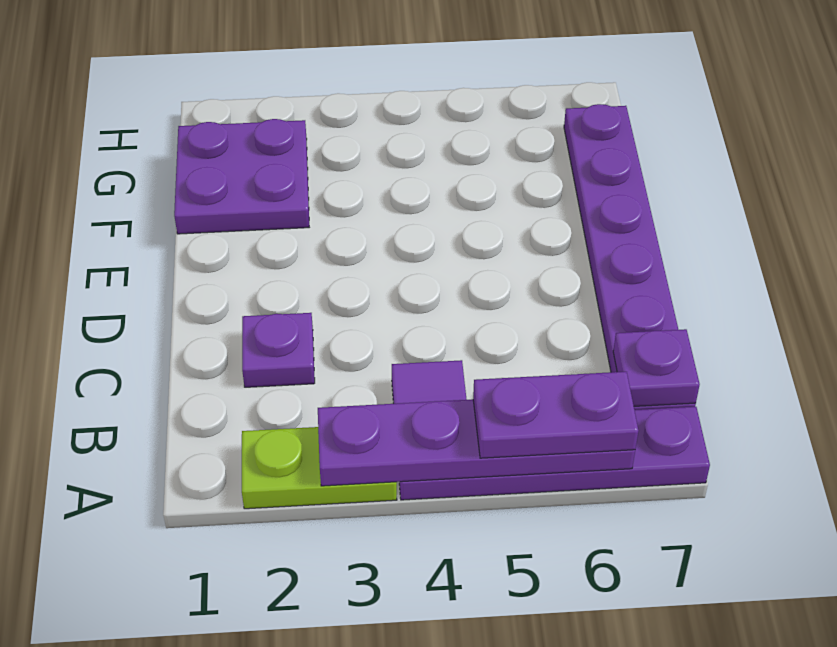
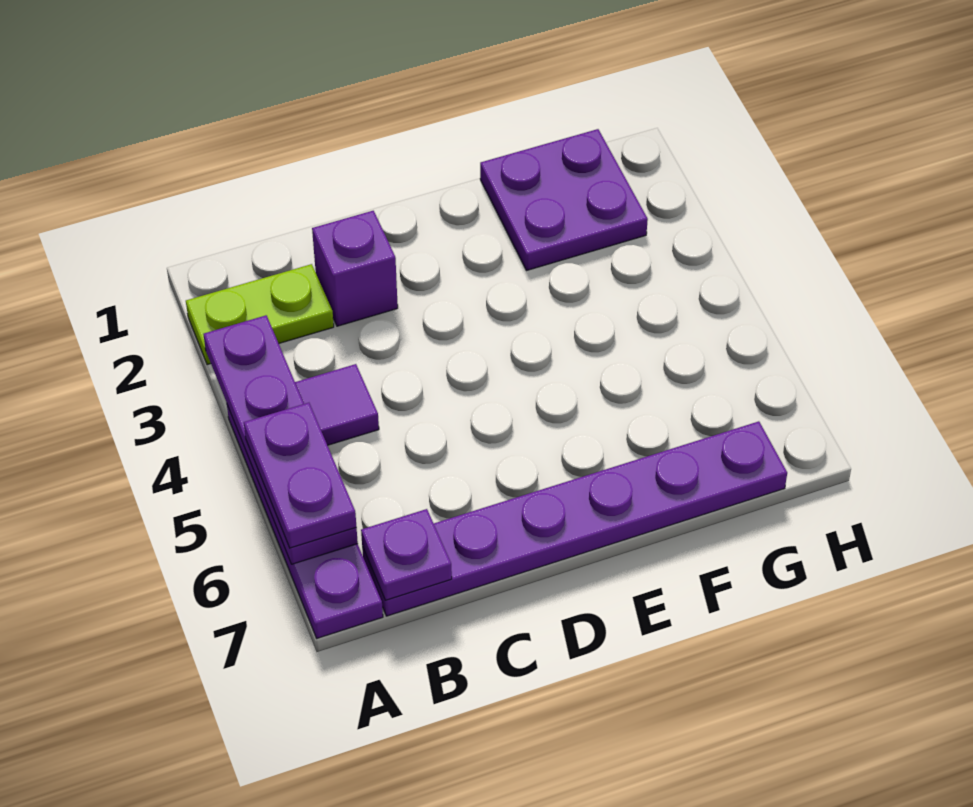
lime 1x2 plate [242,427,397,509] -> lime 1x2 plate turned to [186,264,334,365]
purple 1x1 plate [242,313,315,387] -> purple 1x1 brick [312,211,398,326]

